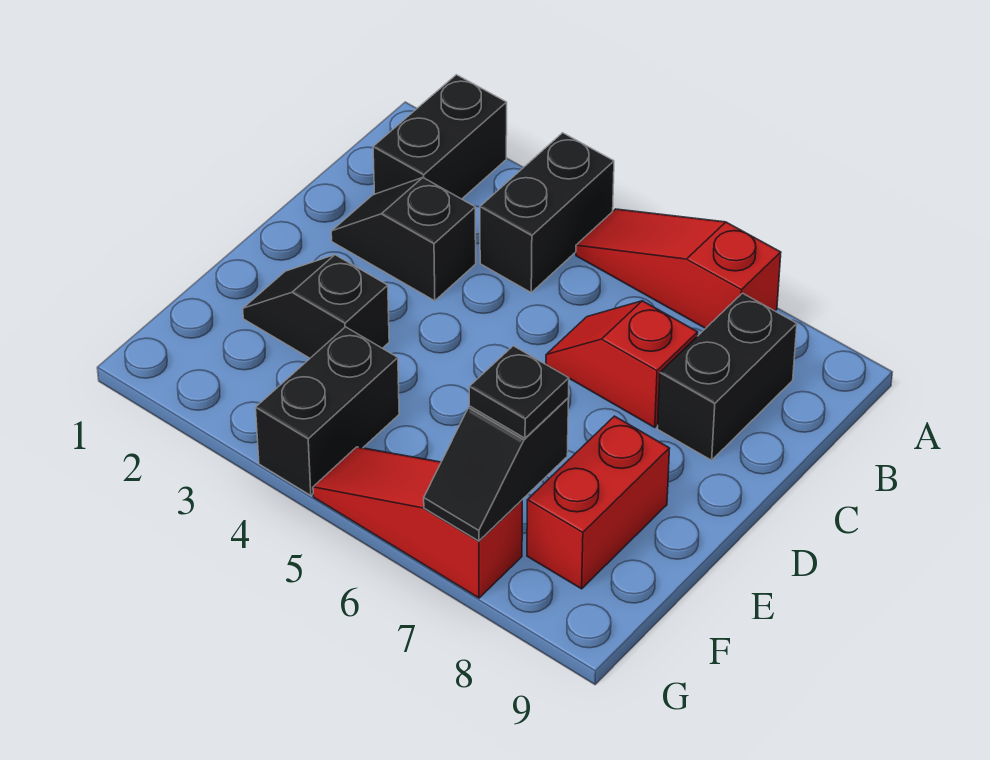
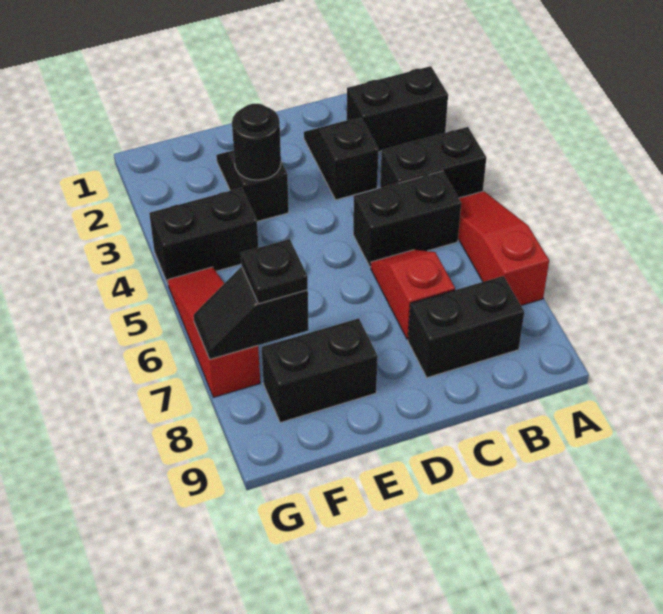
none -> black 1x2 brick [353,171,461,267]
none -> black 1x1 round brick [232,104,281,180]
red 1x2 brick [527,416,670,589] -> black 1x2 brick [262,318,378,423]

